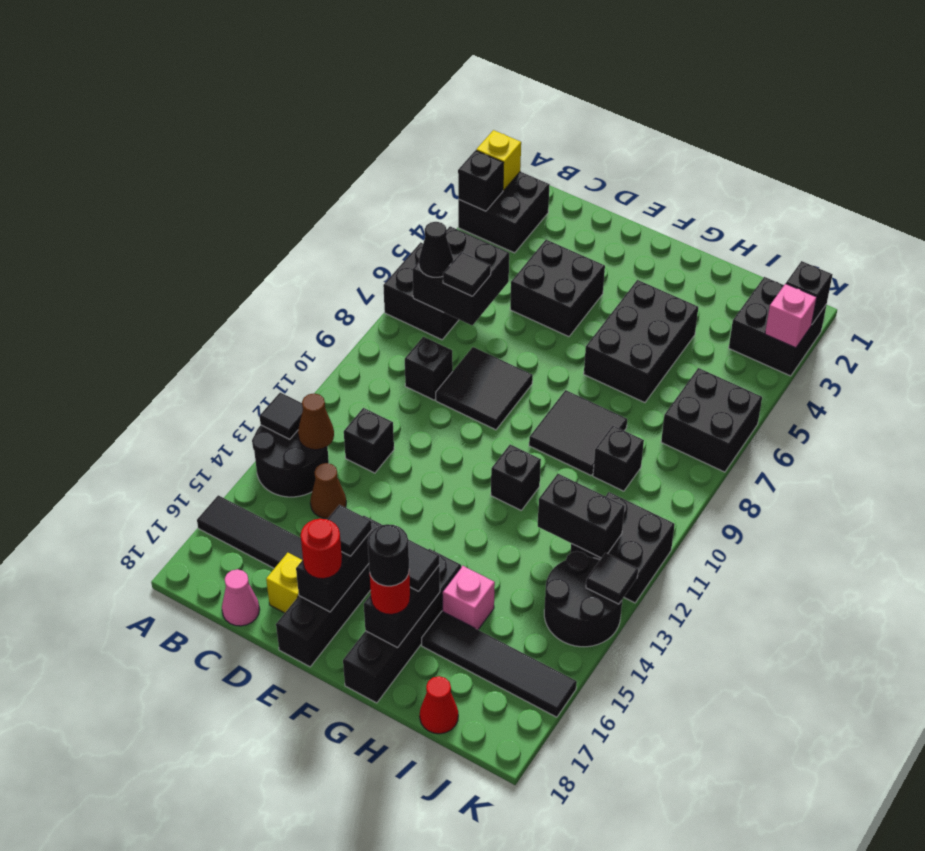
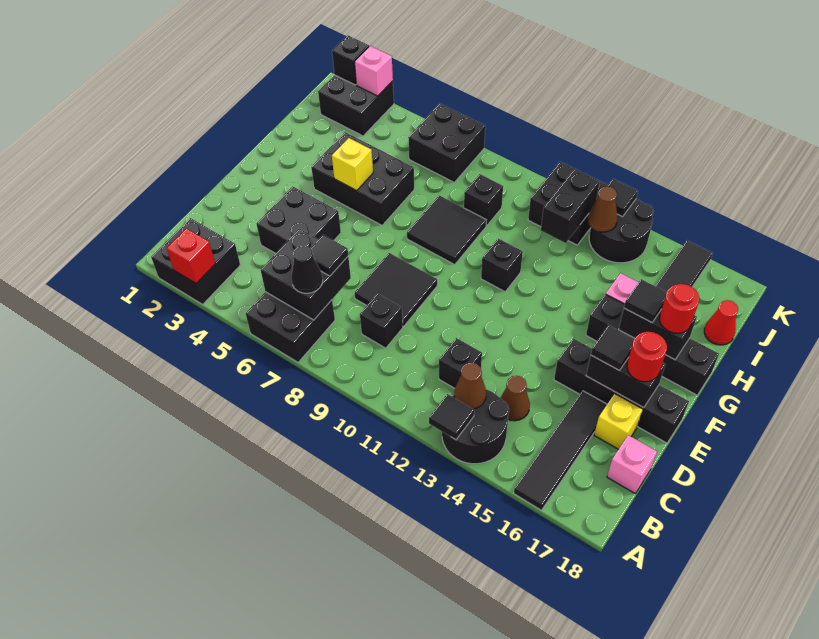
yellow 1x1 brick [476,130,521,190] -> yellow 1x1 brick moved to [332,138,373,191]
black 1x1 brick [458,150,504,211] -> red 1x1 brick [167,228,215,283]
pink 1x1 cone [222,569,260,626] -> pink 1x1 brick [607,435,657,493]
black 1x1 round brick [368,524,409,586] -> none
none -> brown 1x1 cone [588,186,617,232]

